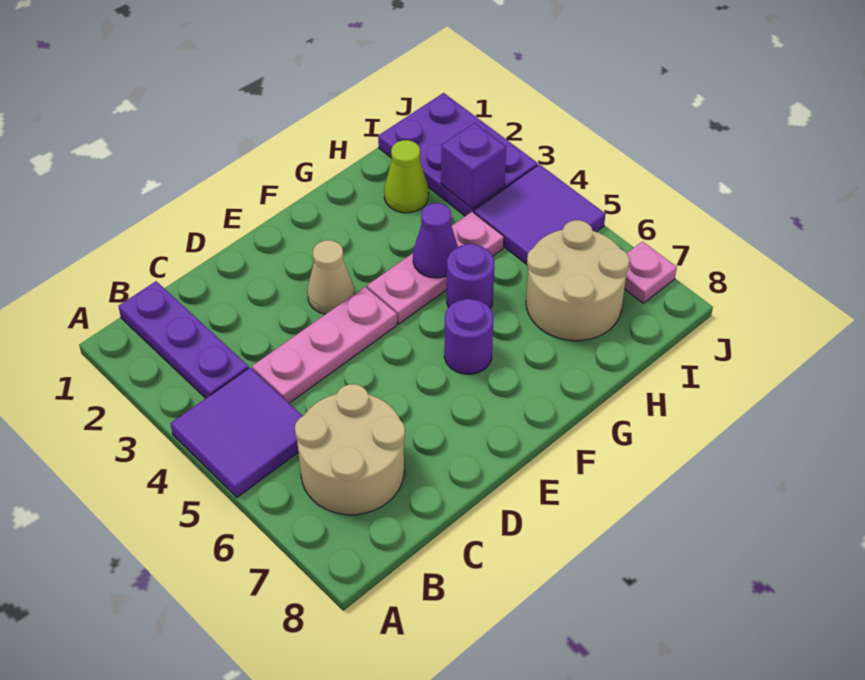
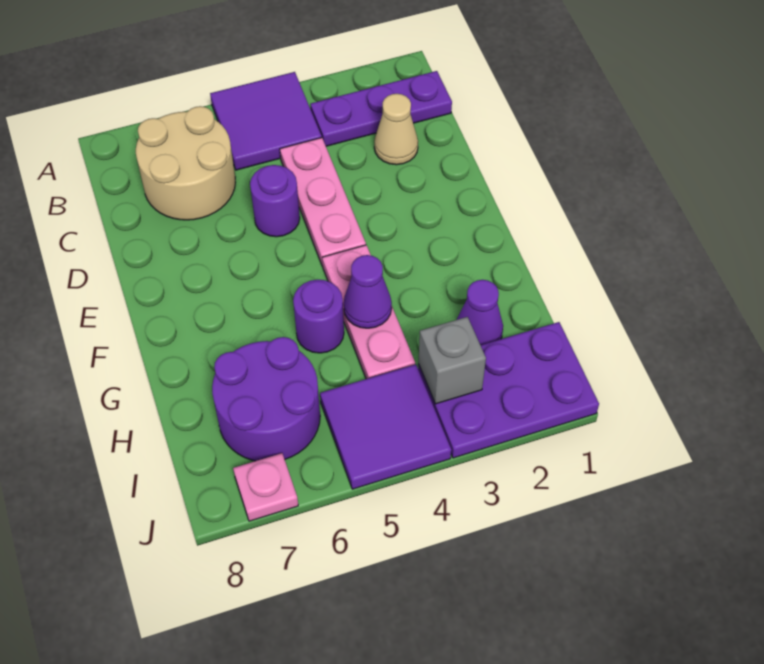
tan 1x1 cone [307,240,354,314] -> tan 1x1 cone moved to [374,94,418,165]
purple 1x1 round brick [444,299,494,374] -> purple 1x1 round brick moved to [250,165,300,237]
lime 1x1 cone [384,140,429,213] -> purple 1x1 cone [457,280,503,345]
tan 2x2 round brick [526,220,629,341] -> purple 2x2 round brick [212,337,320,461]
purple 1x1 brick [441,123,506,208] -> grey 1x1 brick [418,317,486,404]

